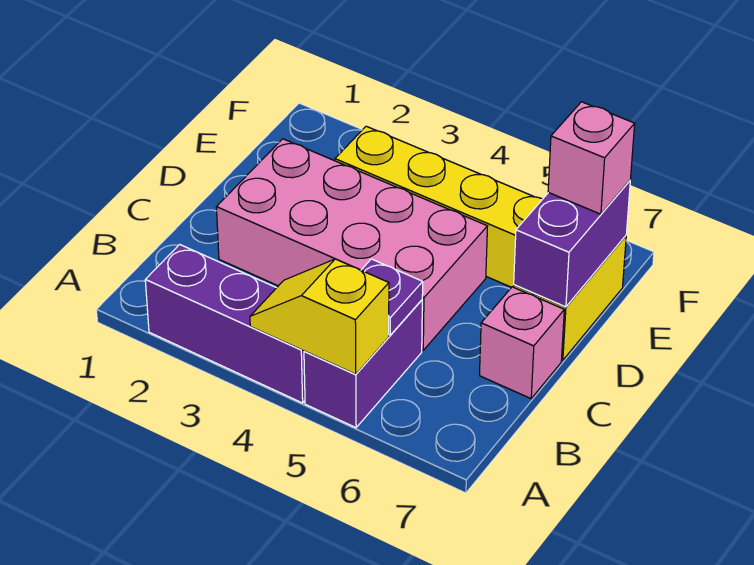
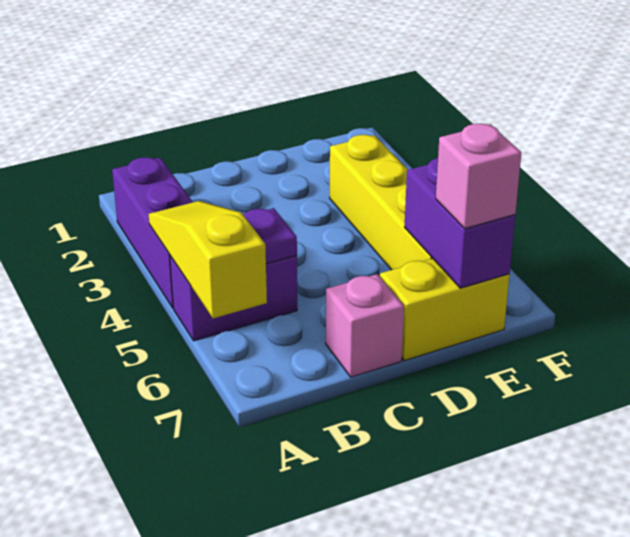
yellow 1x2 slope [250,259,389,374] -> yellow 1x3 slope [149,201,267,318]
pink 2x4 brick [216,139,488,350] -> none
purple 1x2 brick [514,181,630,307] -> purple 1x2 brick turned to [405,158,515,288]

